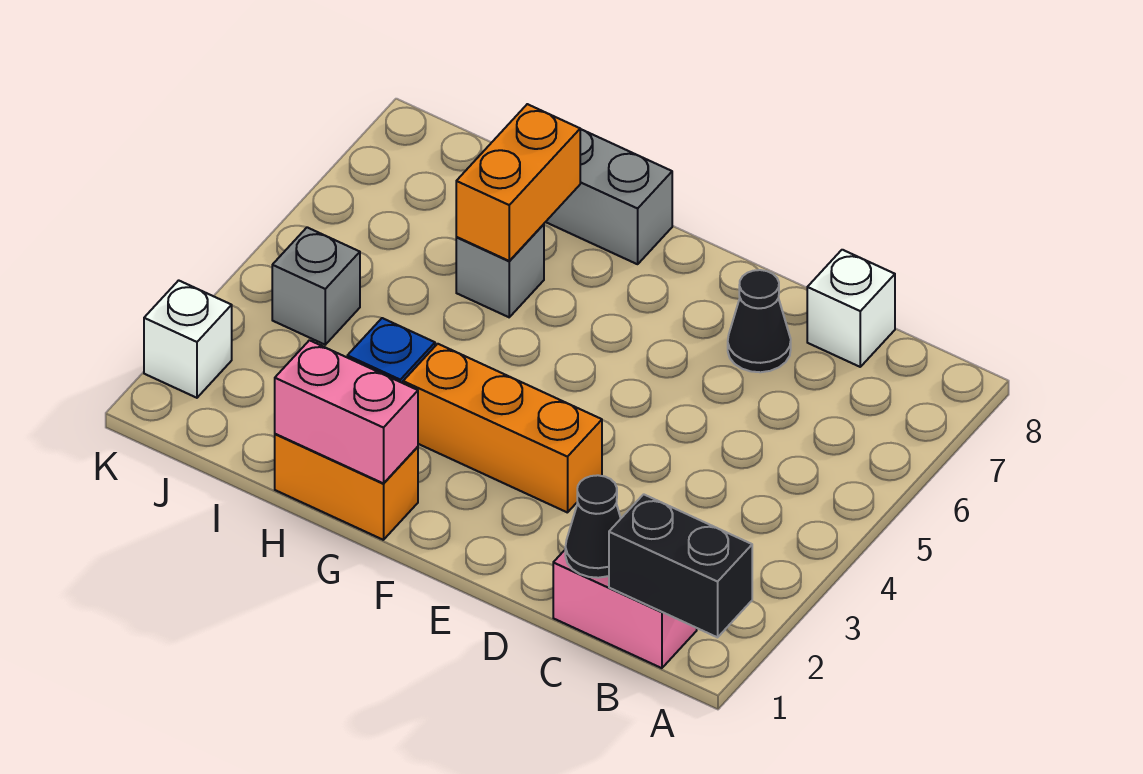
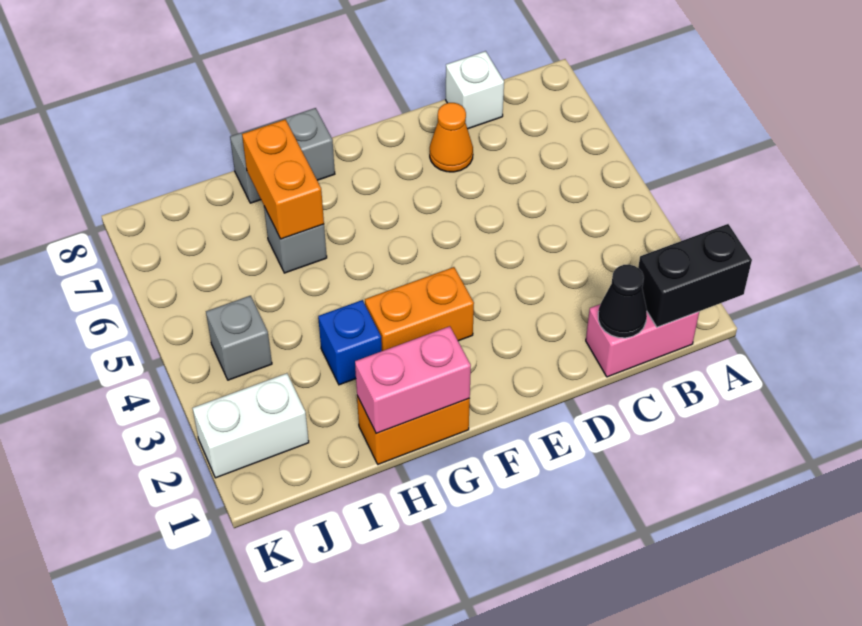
black 1x1 cone [728,270,791,372] -> orange 1x1 cone [430,103,473,172]
orange 1x3 brick [403,344,602,513] -> orange 1x2 brick [365,267,474,351]
white 1x1 brick [144,280,232,398] -> white 1x2 brick [192,373,309,478]

